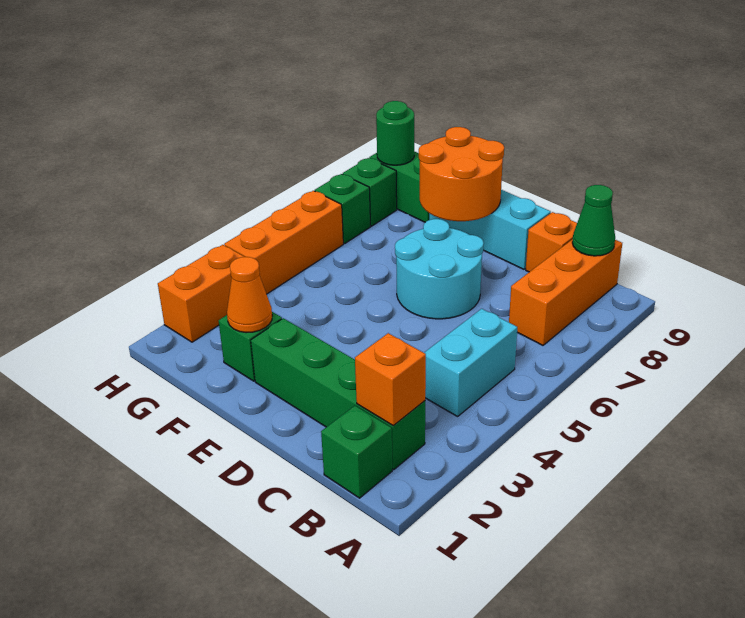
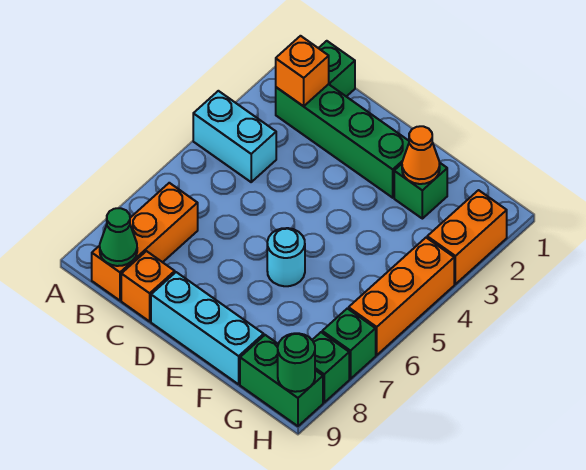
cyan 1x2 brick [424,309,517,416] -> cyan 1x2 brick turned to [193,91,276,182]
cyan 2x2 round brick [395,219,484,319] -> cyan 1x1 round brick [267,228,305,286]
orange 2x2 round brick [419,127,504,221] -> none

